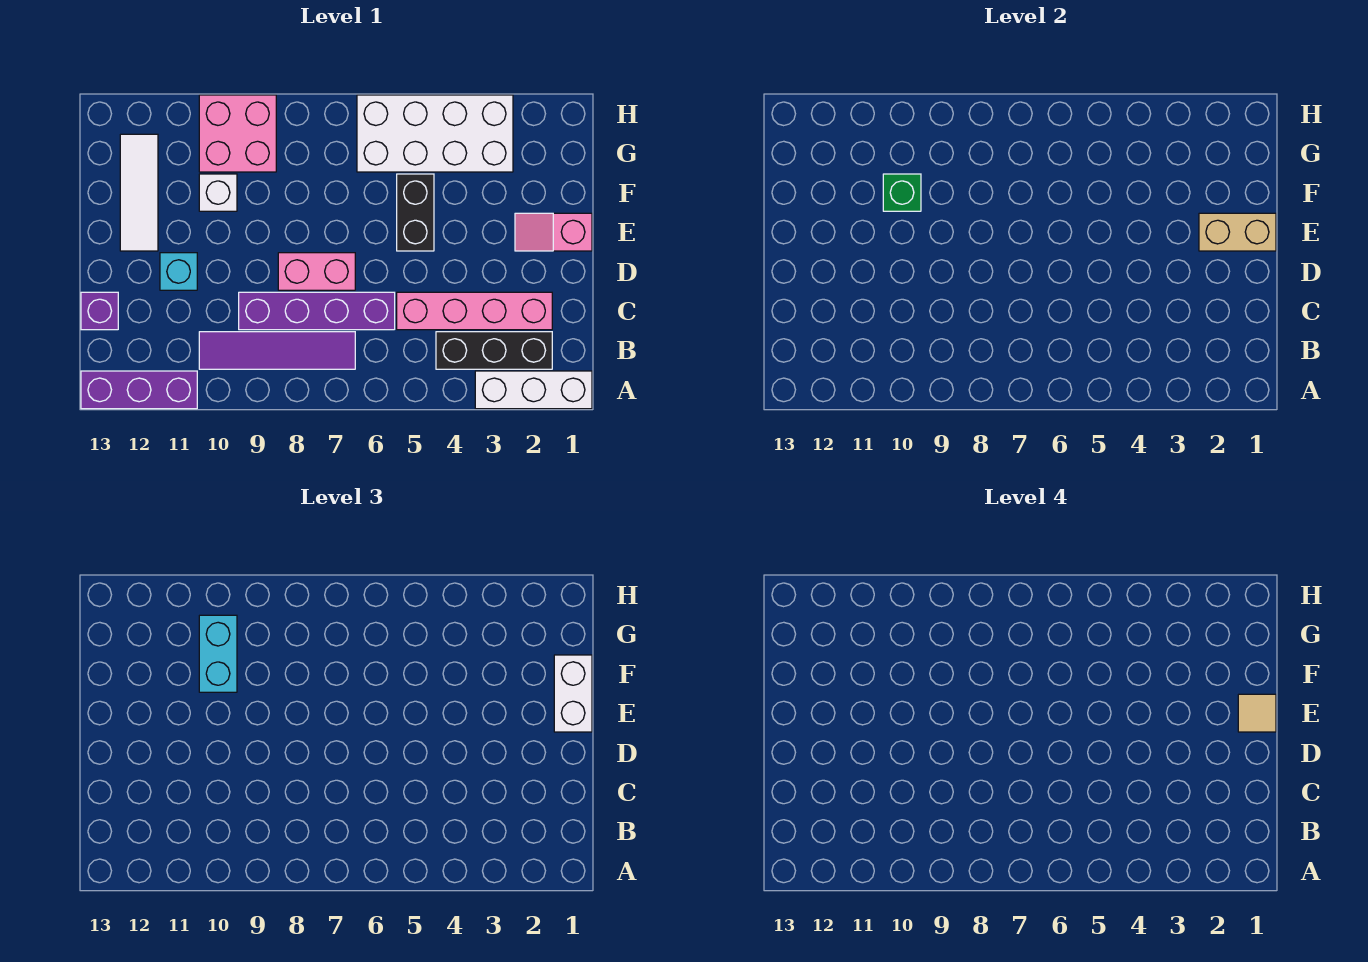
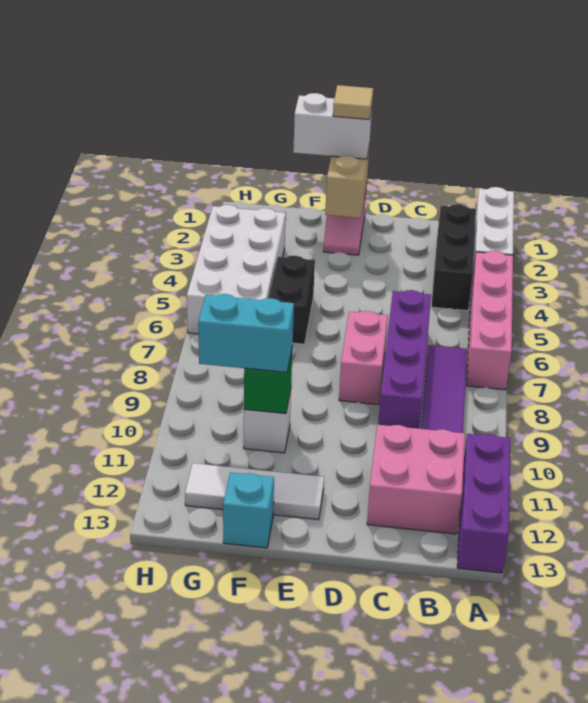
pink 1x4 brick [397,292,552,330] -> pink 1x4 brick moved to [466,251,513,390]
purple 1x1 brick [81,292,118,330] -> none
cyan 1x1 brick [160,253,197,290] -> cyan 1x1 brick moved to [223,473,274,548]
black 1x2 brick [397,174,434,251] -> black 1x2 brick turned to [269,255,315,344]
pink 2x2 brick [199,95,276,172] -> pink 2x2 brick moved to [367,425,465,534]

